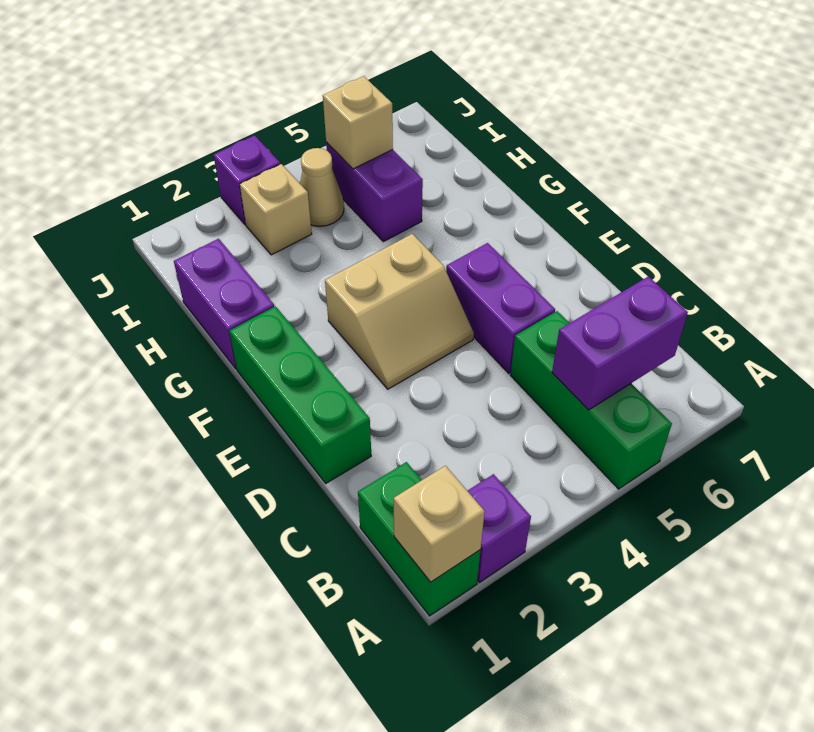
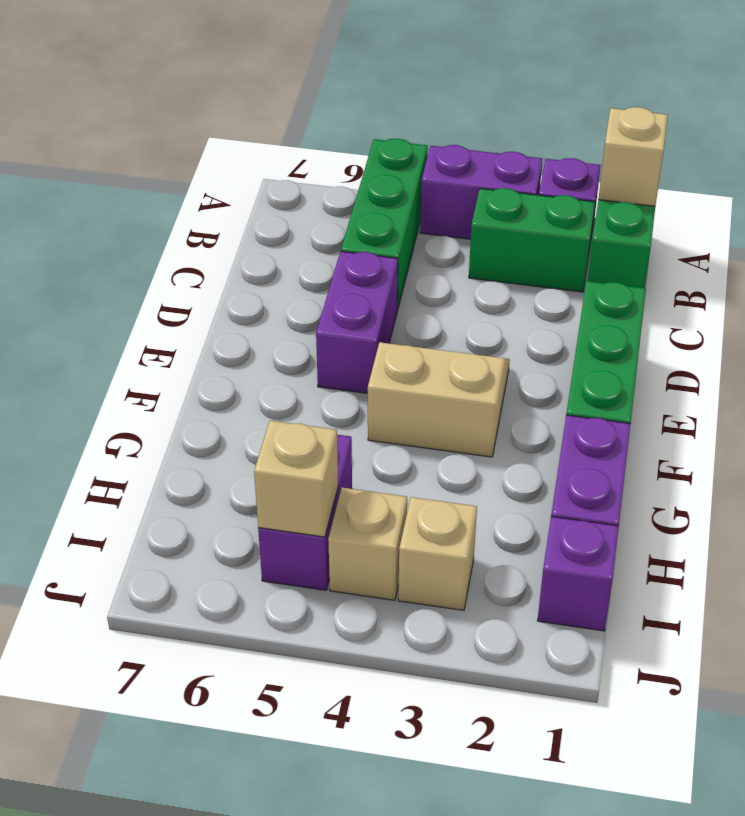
none -> green 1x2 brick [469,188,595,292]
purple 1x2 brick [552,276,688,410] -> purple 1x2 brick moved to [420,145,542,239]
tan 1x1 cone [300,148,344,226] -> tan 1x1 brick [328,488,407,600]
purple 1x1 brick [214,135,280,225] -> purple 1x1 brick moved to [538,516,619,631]

